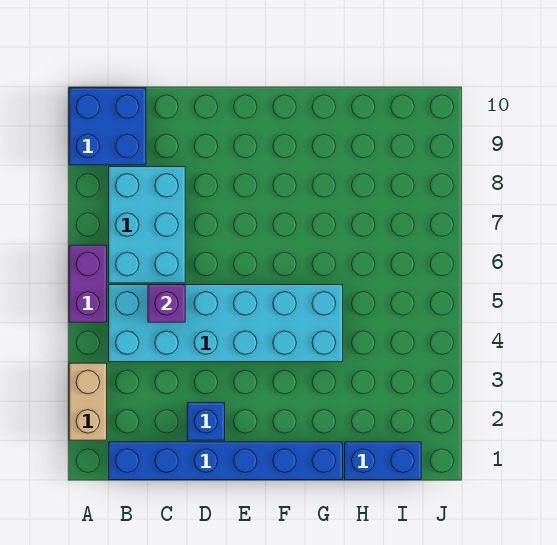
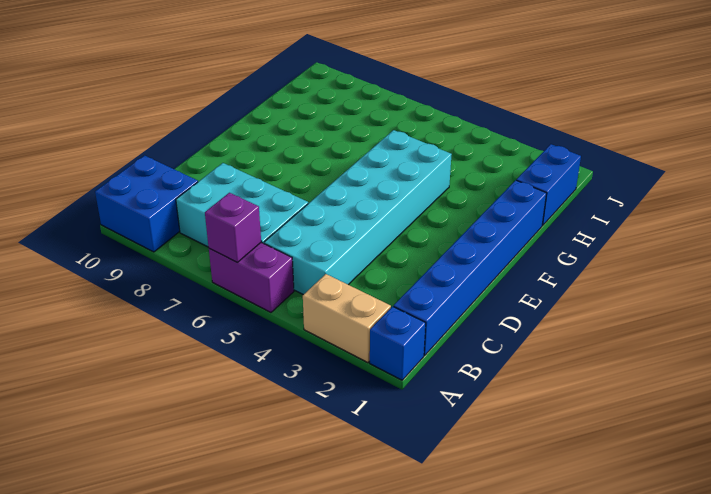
purple 1x1 brick [148,285,185,322] -> purple 1x1 brick moved to [205,193,261,262]
blue 1x1 brick [187,403,225,440] -> blue 1x1 brick moved to [370,306,426,380]

